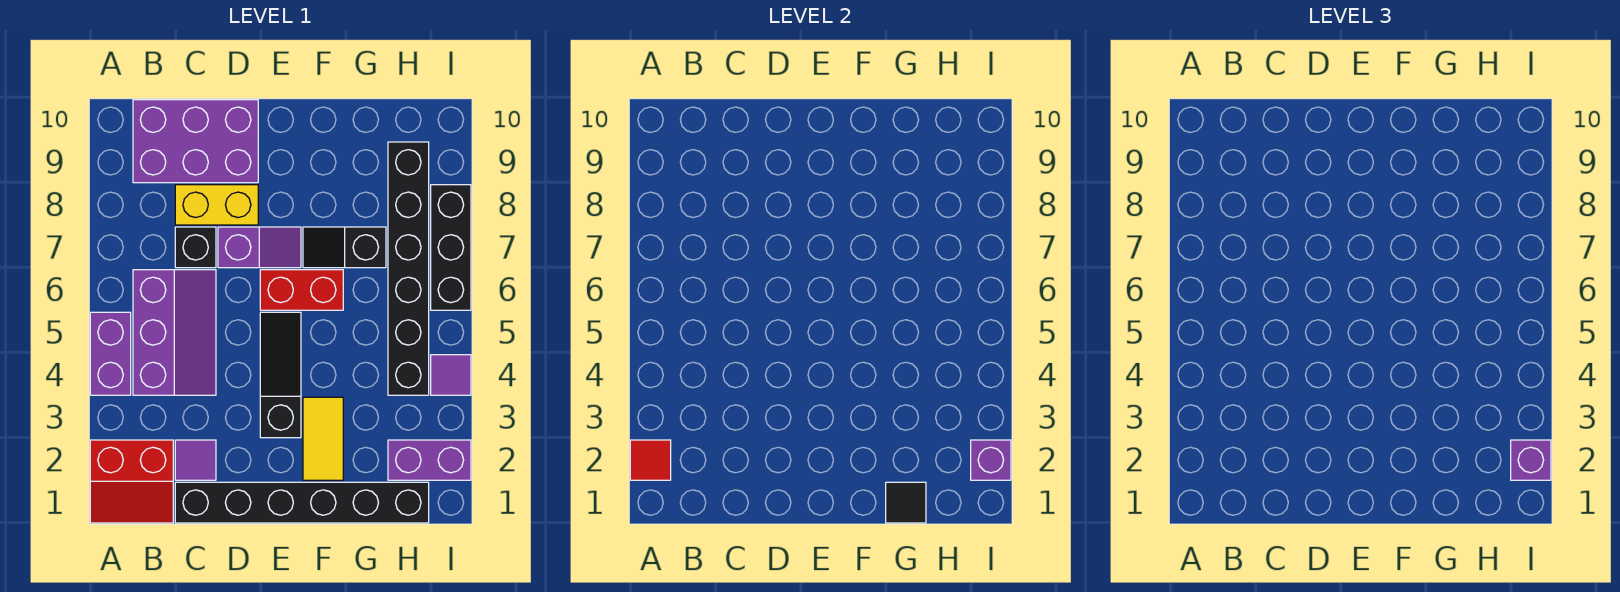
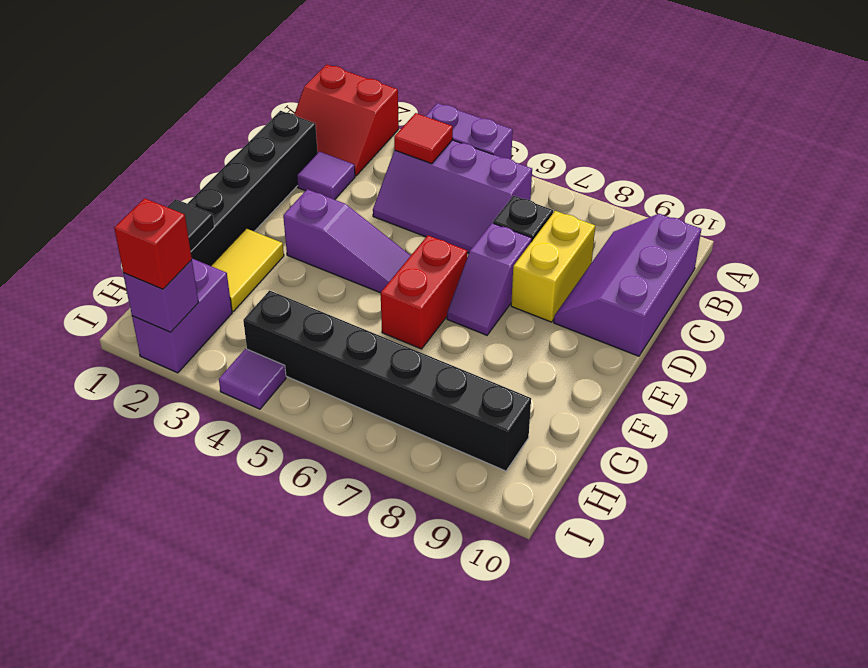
red 2x2 slope [90,440,173,523] -> red 2x2 slope turned to [294,64,399,176]
red 1x1 tile [630,440,671,480] -> red 1x1 tile moved to [394,113,453,164]
purple 2x3 brick [133,100,258,183] -> purple 2x3 slope [554,214,701,356]
black 1x3 slope [260,312,301,438] -> purple 1x3 slope [283,189,411,293]
yellow 1x2 tile [303,397,343,480] -> yellow 1x2 tile turned to [211,229,284,311]
black 1x2 slope [303,227,386,268] -> none
purple 1x1 brick [1511,440,1551,480] -> red 1x1 brick [114,198,192,289]
black 1x3 brick [431,185,471,310] -> none

